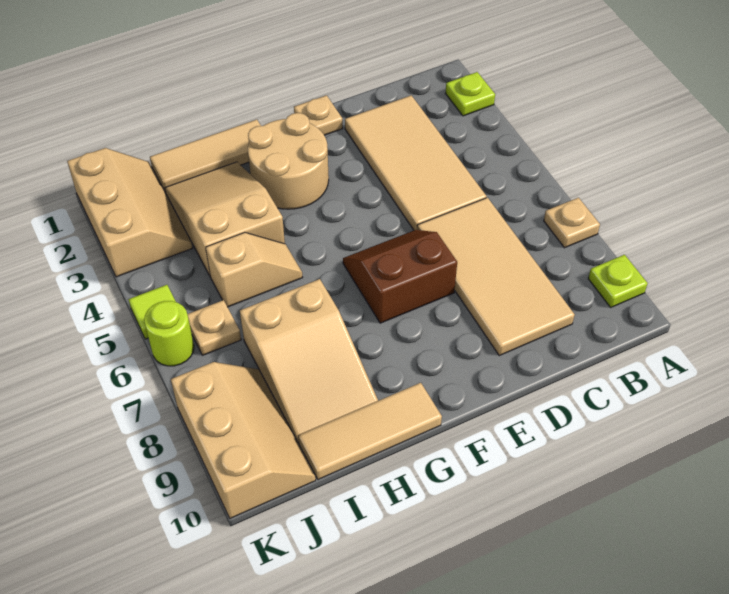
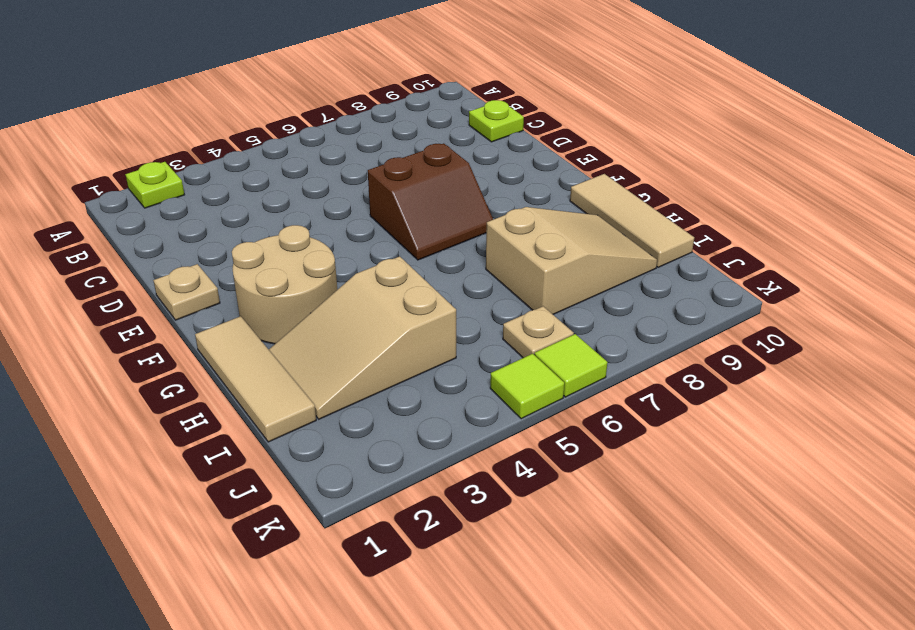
tan 1x1 plate [544,198,600,248] -> none
lime 1x1 plate [588,255,648,307] -> lime 1x1 plate moved to [469,100,524,142]
tan 2x4 tile [345,95,487,230] -> none
tan 2x4 tile [417,198,575,356] -> none
brown 2x2 slope [343,230,457,323] -> brown 2x2 slope turned to [368,143,493,260]
tan 1x2 slope [206,232,303,307] -> none
tan 2x3 slope [67,148,193,277] -> none
tan 2x3 slope [171,362,316,518] -> none
lime 1x1 round brick [144,301,194,366] -> lime 1x1 tile [535,334,608,397]

